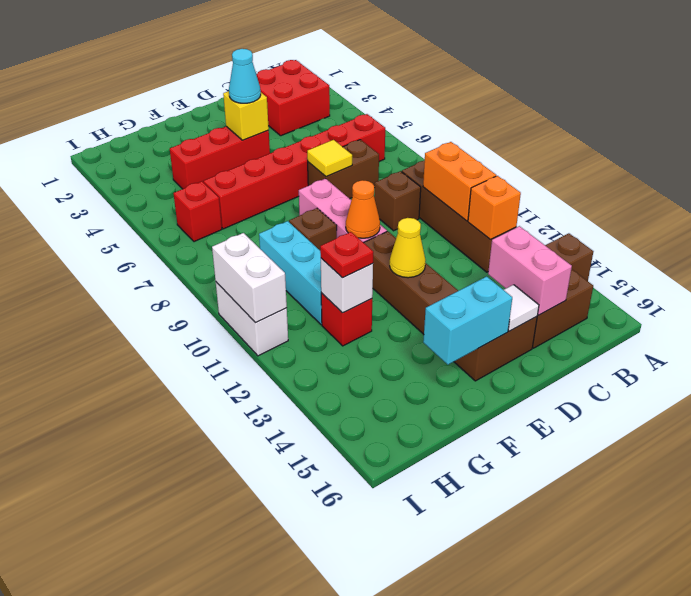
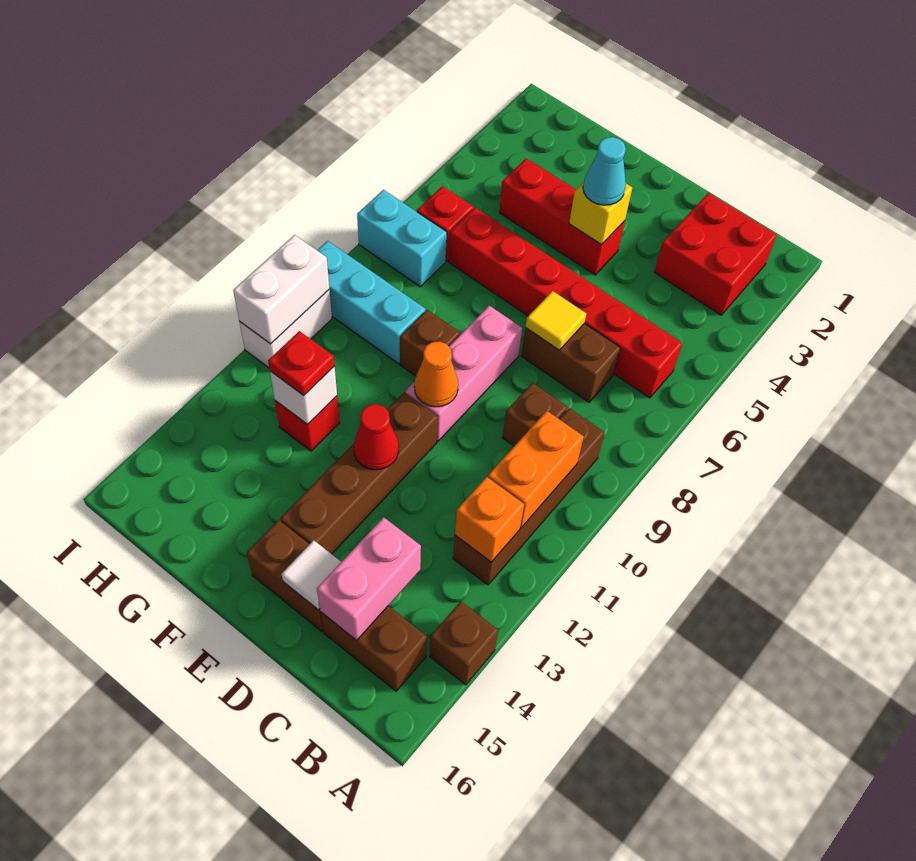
yellow 1x1 cone [390,218,425,278] -> red 1x1 cone [354,404,399,470]
cyan 1x2 brick [423,276,512,365] -> cyan 1x2 brick moved to [357,190,447,287]
cyan 1x3 brick [259,221,322,324] -> cyan 1x3 brick turned to [317,241,425,364]

